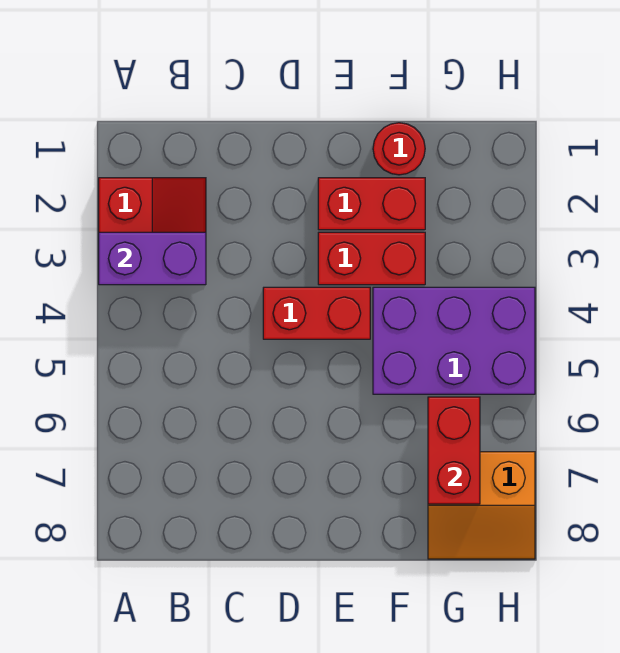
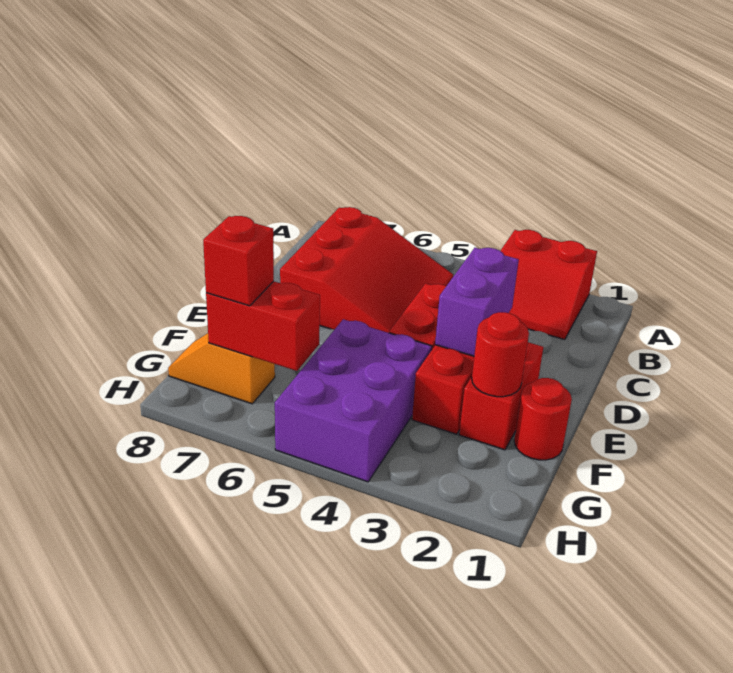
purple 1x2 brick [99,232,206,285] -> purple 1x2 brick moved to [435,248,519,356]
none -> red 3x3 slope [280,207,453,333]
none -> red 1x1 round brick [472,312,529,397]
orange 2x2 slope [428,452,535,559] -> orange 1x2 slope [168,333,275,404]
none -> red 1x1 brick [203,216,274,306]

